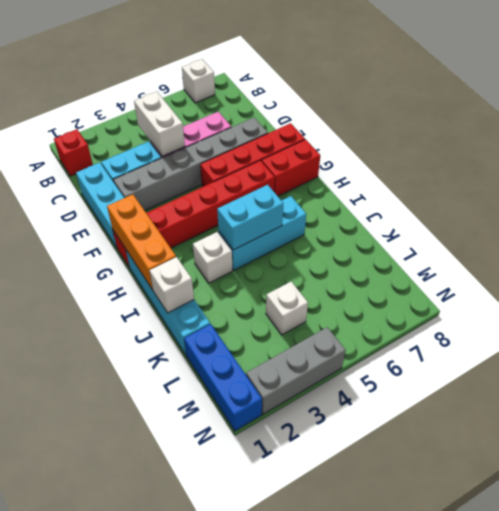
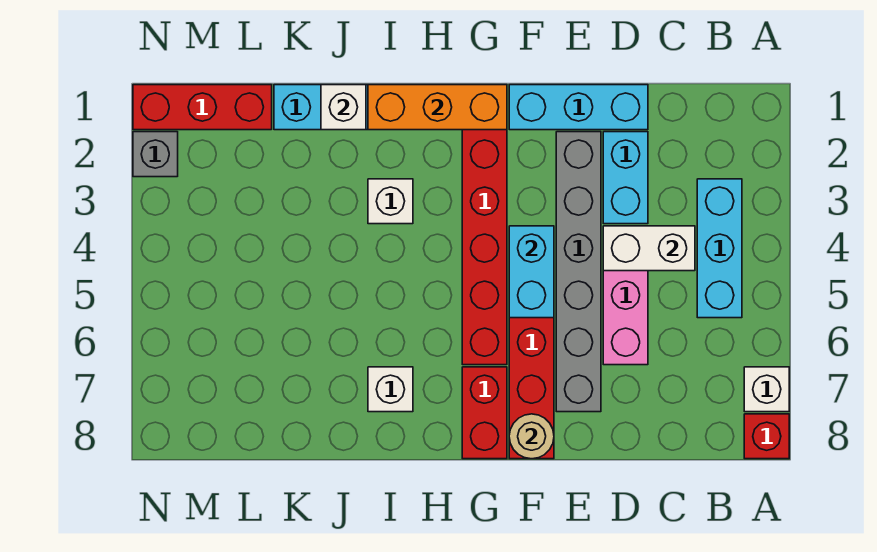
red 1x1 brick [54,129,93,176] -> red 1x1 brick moved to [744,414,789,459]
none -> tan 1x1 round brick [509,414,554,459]
cyan 1x3 brick [219,196,306,270] -> cyan 1x3 brick moved to [697,179,742,318]
cyan 1x2 brick [217,185,283,250] -> cyan 1x2 brick moved to [509,226,554,318]
blue 1x3 brick [184,324,262,431] -> red 1x3 brick [133,85,272,130]
white 1x1 brick [266,282,308,335] -> white 1x1 brick moved to [368,367,413,412]
grey 1x3 brick [246,327,346,414] -> grey 1x1 brick [133,132,178,177]

